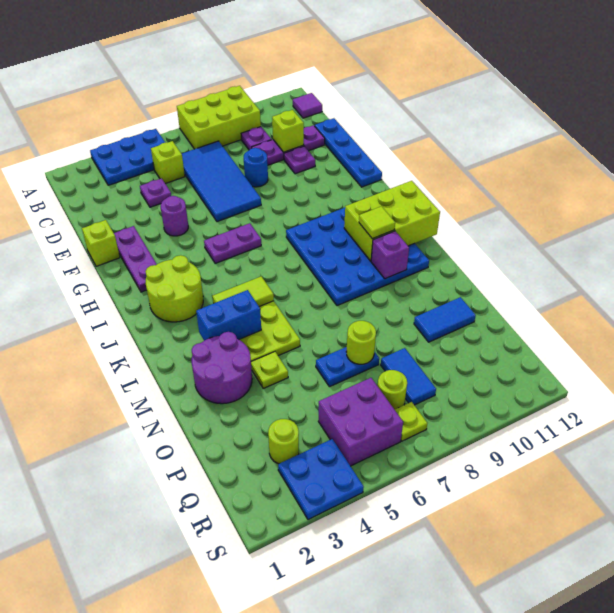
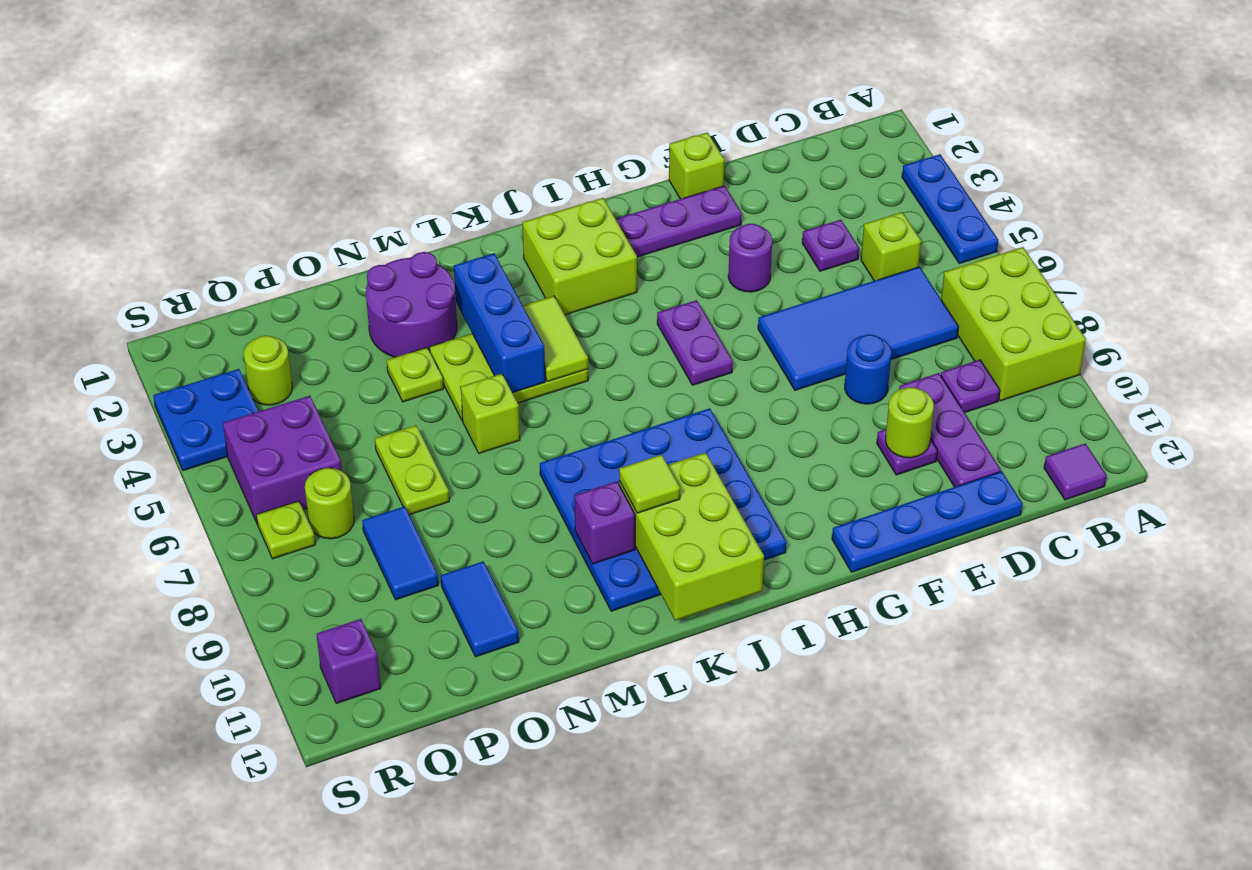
blue 2x3 plate [90,129,165,185] -> blue 1x3 plate [902,154,998,264]
lime 1x1 brick [272,110,304,152] -> lime 1x1 brick moved to [461,374,520,453]
lime 2x2 round brick [145,255,203,322] -> lime 2x2 brick [522,198,637,315]
blue 1x2 brick [196,290,261,341] -> blue 1x3 brick [454,253,545,393]
blue 1x2 plate [316,347,379,387] -> lime 1x2 plate [375,425,449,515]
lime 1x1 round brick [346,321,376,364] -> lime 1x1 round brick moved to [886,387,934,458]
blue 1x2 tile [381,348,436,405] -> blue 1x2 tile turned to [362,506,438,600]
none -> purple 1x1 brick [317,619,381,703]

